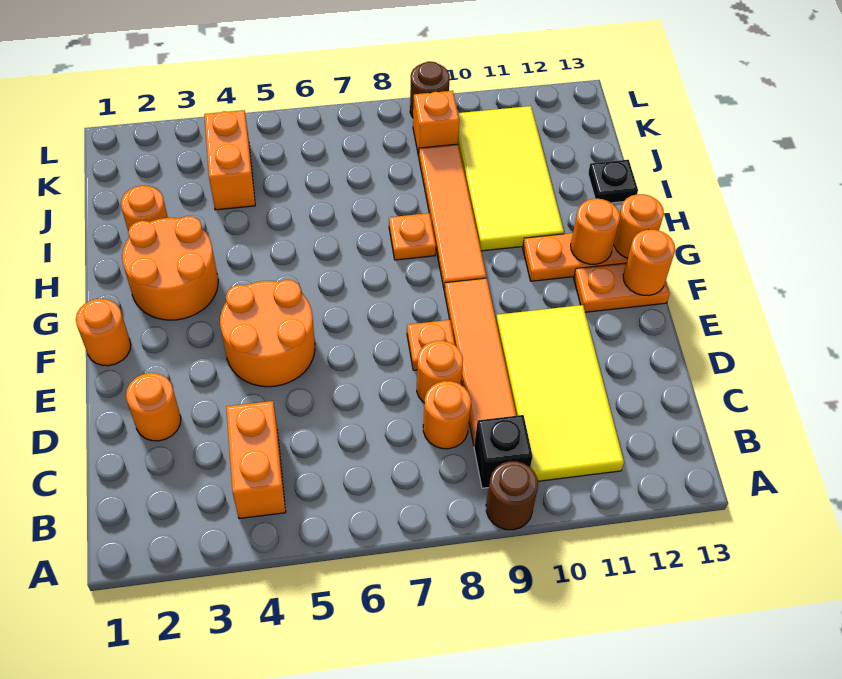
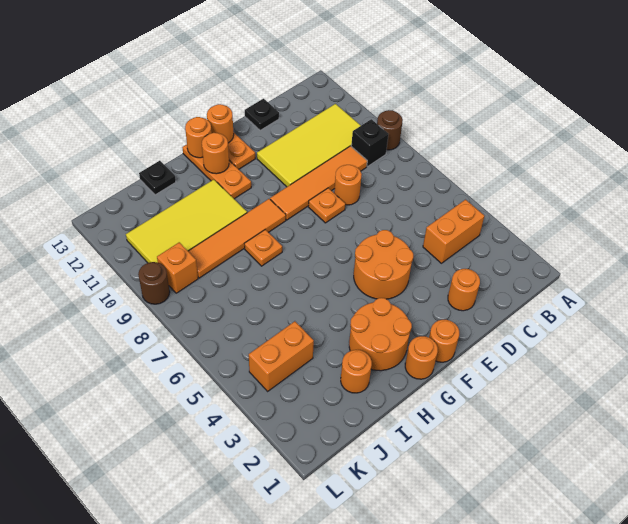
orange 1x1 round brick [423,381,471,449] -> orange 1x1 round brick moved to [405,336,438,379]
none -> black 1x1 plate [245,99,279,130]

